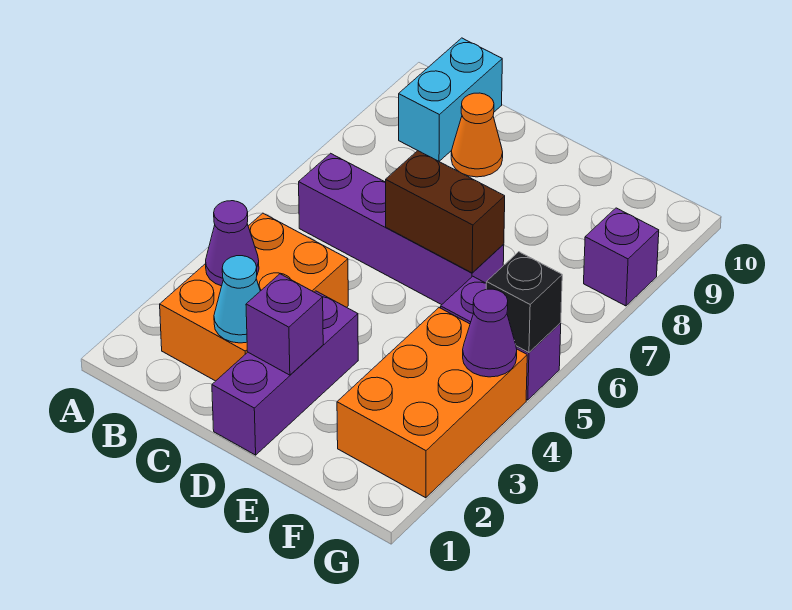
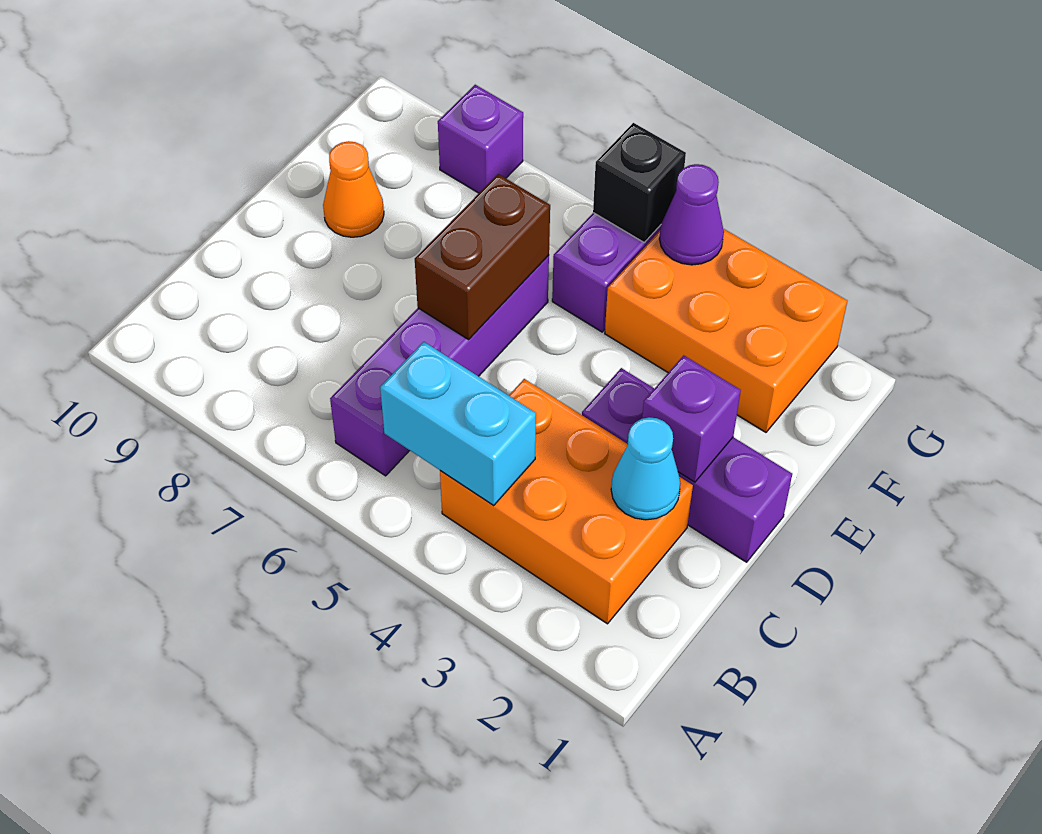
purple 1x1 cone [206,201,259,286] -> none
cyan 1x2 brick [399,38,502,161] -> cyan 1x2 brick moved to [380,342,536,506]
orange 1x1 cone [451,93,503,177] -> orange 1x1 cone moved to [323,141,384,237]

